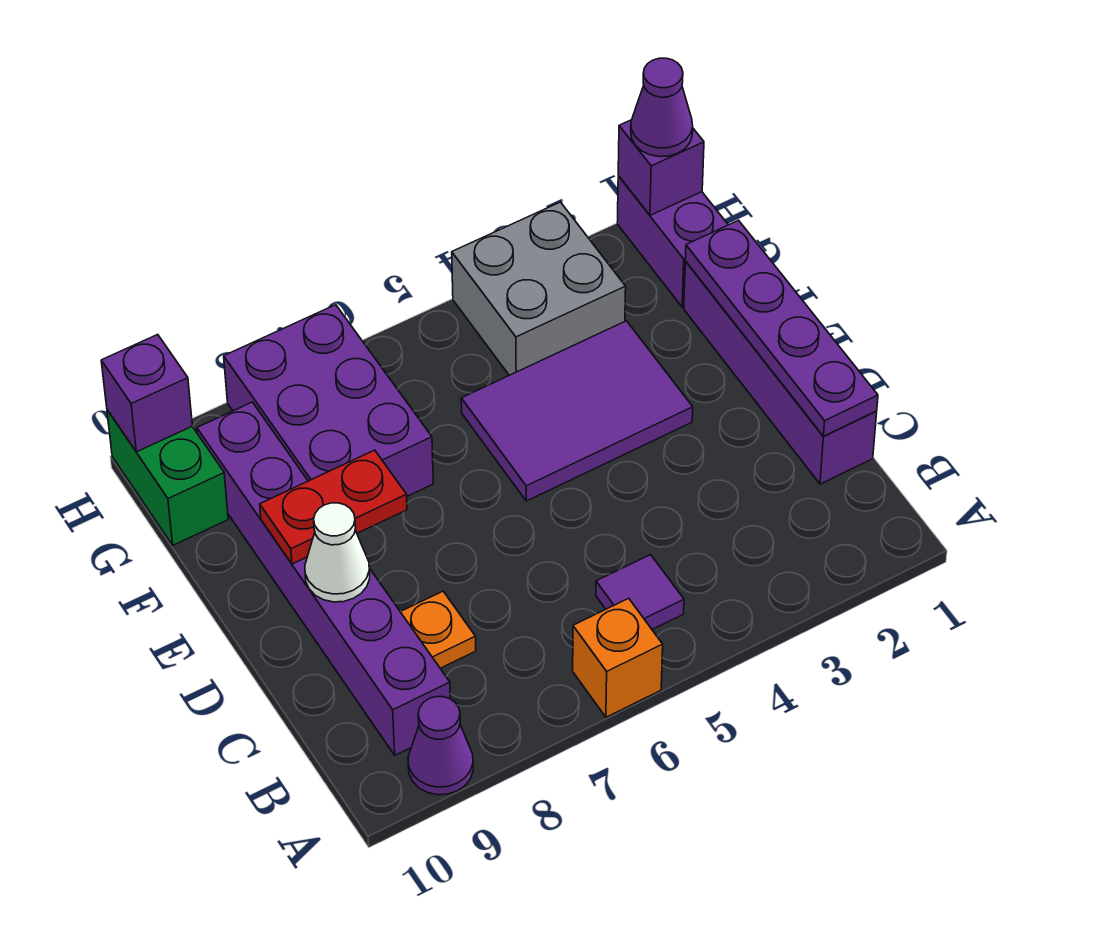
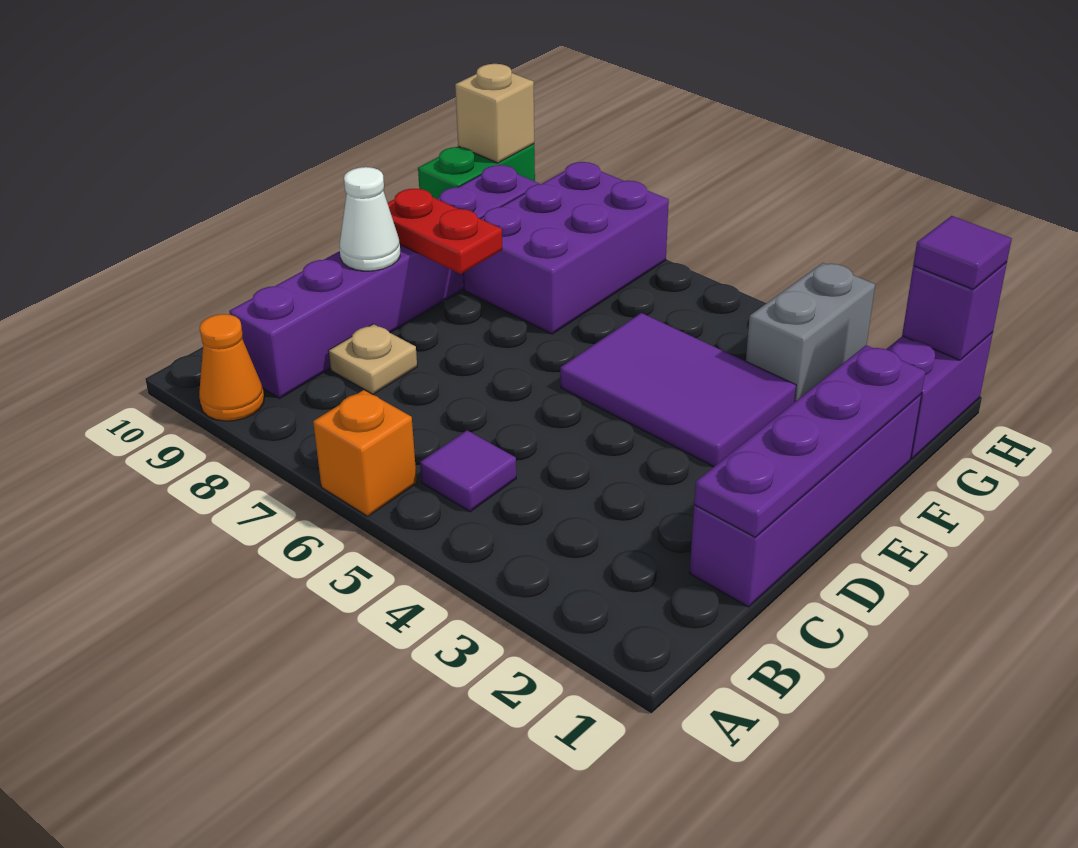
purple 1x1 cone [408,697,473,795] -> orange 1x1 cone [199,314,264,421]
orange 1x1 plate [401,591,476,668] -> tan 1x1 plate [328,324,417,394]
grey 2x2 brick [452,202,626,375] -> grey 1x2 brick [746,263,875,402]
purple 1x1 cone [631,58,693,157] -> purple 1x1 tile [913,216,1012,289]
purple 1x1 brick [101,335,192,452] -> tan 1x1 brick [455,64,534,163]

